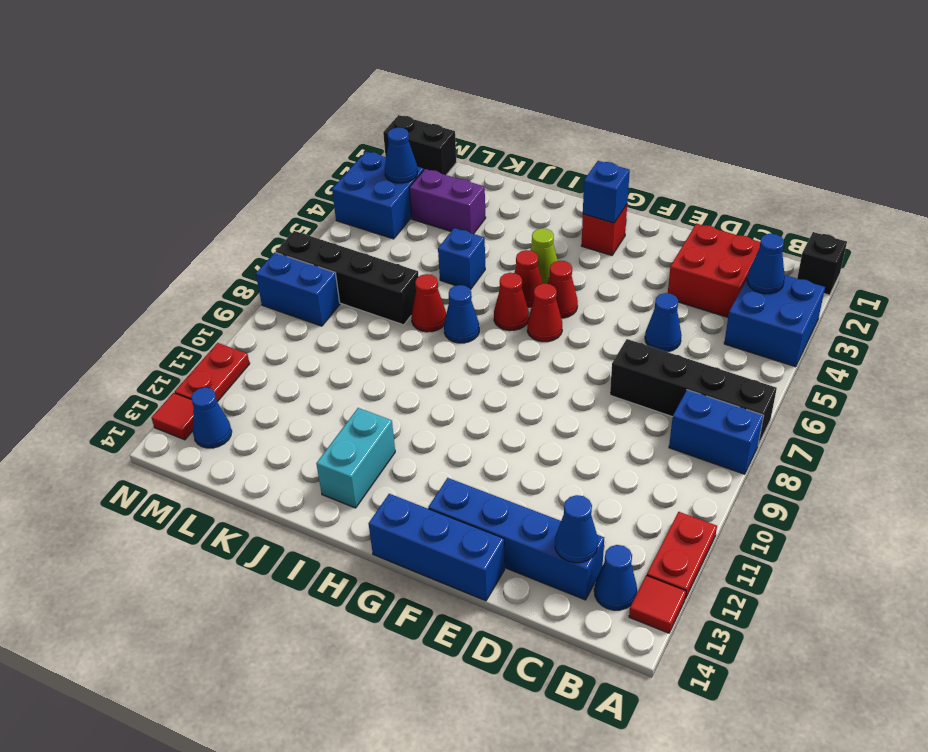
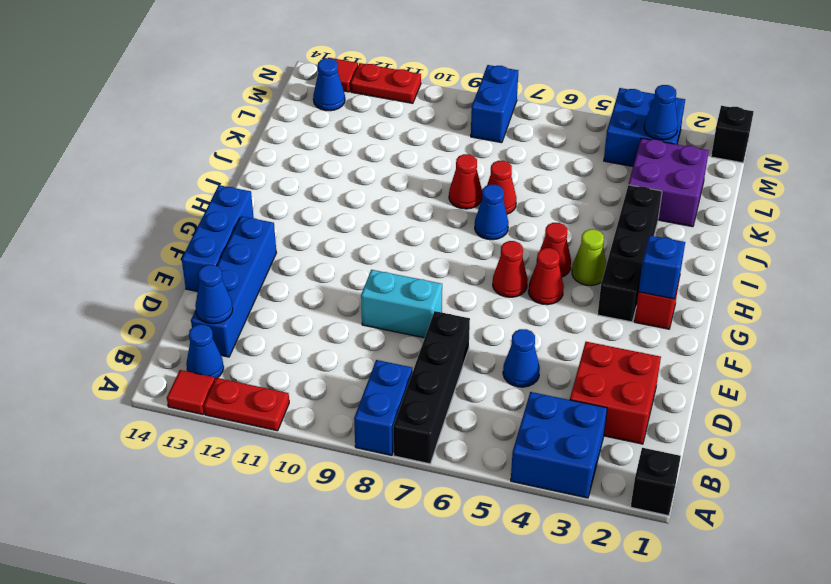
blue 1x1 cone [747,234,785,294] -> none
red 1x1 cone [494,273,529,331] -> red 1x1 cone moved to [449,154,482,209]
cyan 1x2 brick [316,408,395,508] -> cyan 1x2 brick moved to [361,270,442,338]
blue 1x1 brick [438,228,485,290] -> none
purple 1x2 brick [409,169,486,234] -> purple 2x2 brick [628,138,709,227]
black 1x4 brick [276,231,419,325] -> black 1x4 brick moved to [598,185,662,322]
black 1x2 brick [383,115,457,175] -> black 1x1 brick [711,106,754,163]

